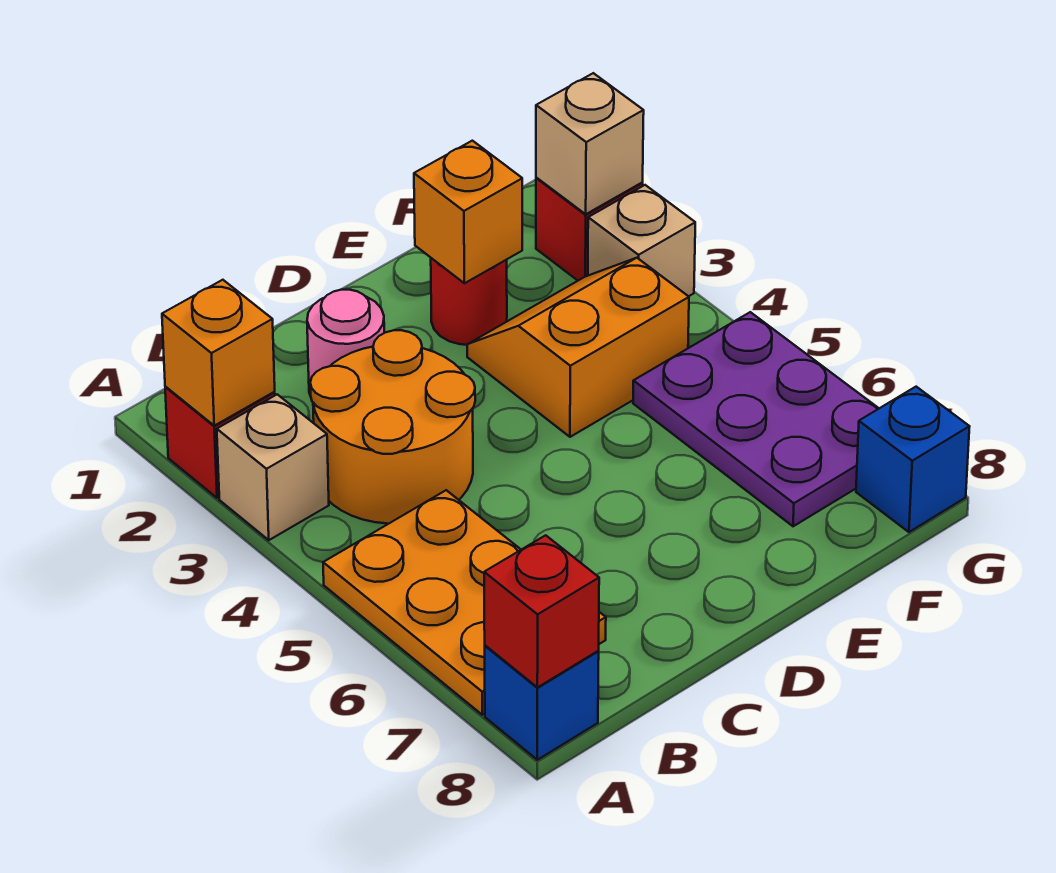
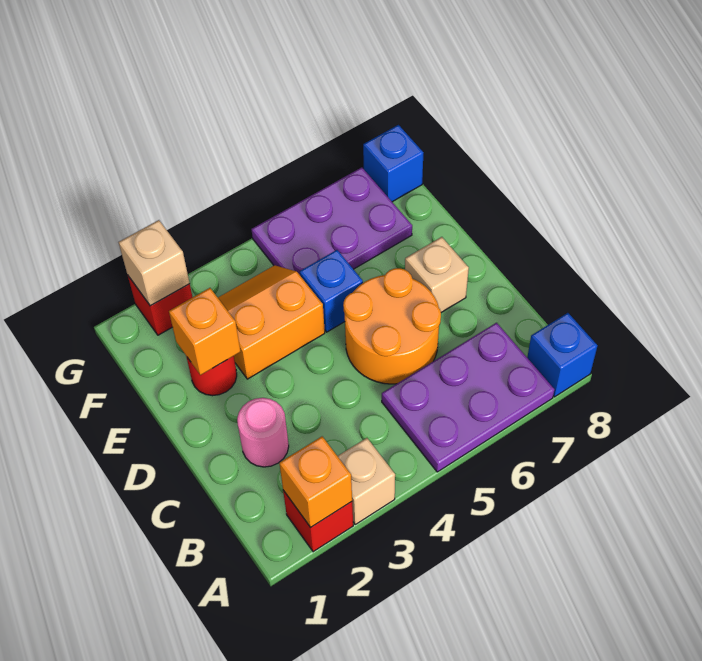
orange 2x3 plate [323,490,606,715] -> purple 2x3 plate [382,323,554,472]
red 1x1 brick [484,535,599,687] -> none
orange 2x2 round brick [310,330,475,524] -> orange 2x2 round brick moved to [343,268,441,384]
orange 2x2 slope [467,258,689,437] -> orange 2x2 slope turned to [218,265,325,379]
none -> blue 1x1 brick [300,250,363,332]
tan 1x1 brick [588,185,695,296] -> tan 1x1 brick moved to [405,237,469,313]

